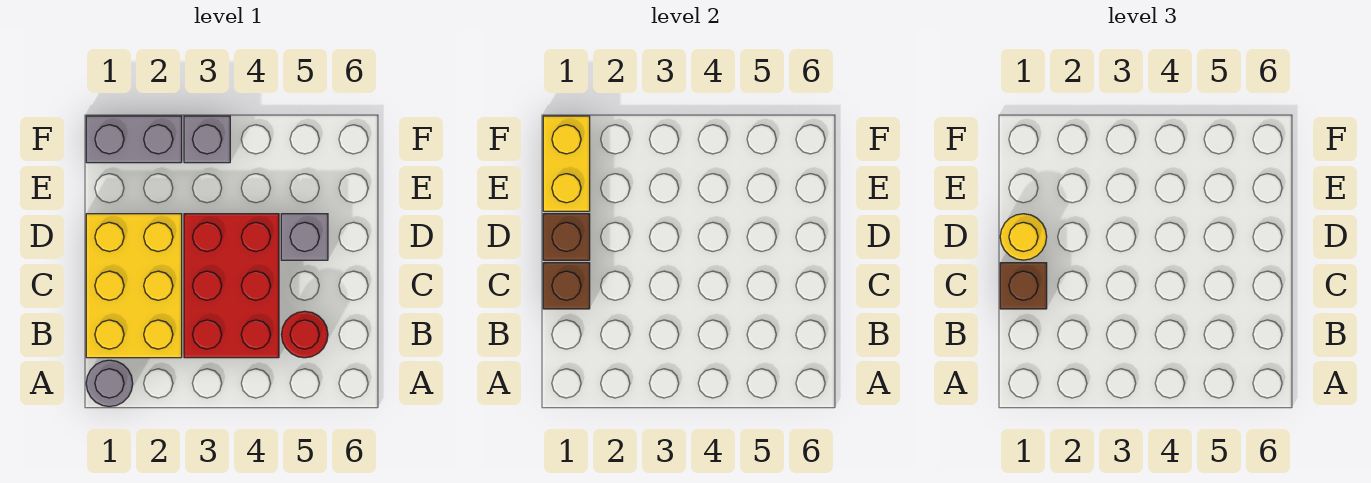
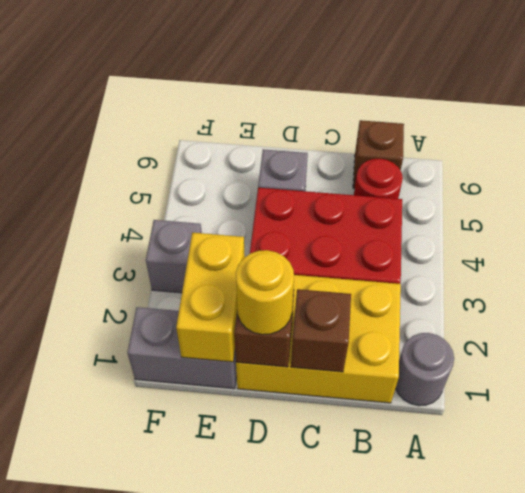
brown 1x1 brick [1000,263,1047,309] -> brown 1x1 brick moved to [353,120,404,189]
yellow 1x2 brick [543,116,590,211] -> yellow 1x2 brick turned to [176,233,245,362]
grey 1x2 brick [86,116,182,163] -> grey 1x2 brick turned to [127,307,237,389]

